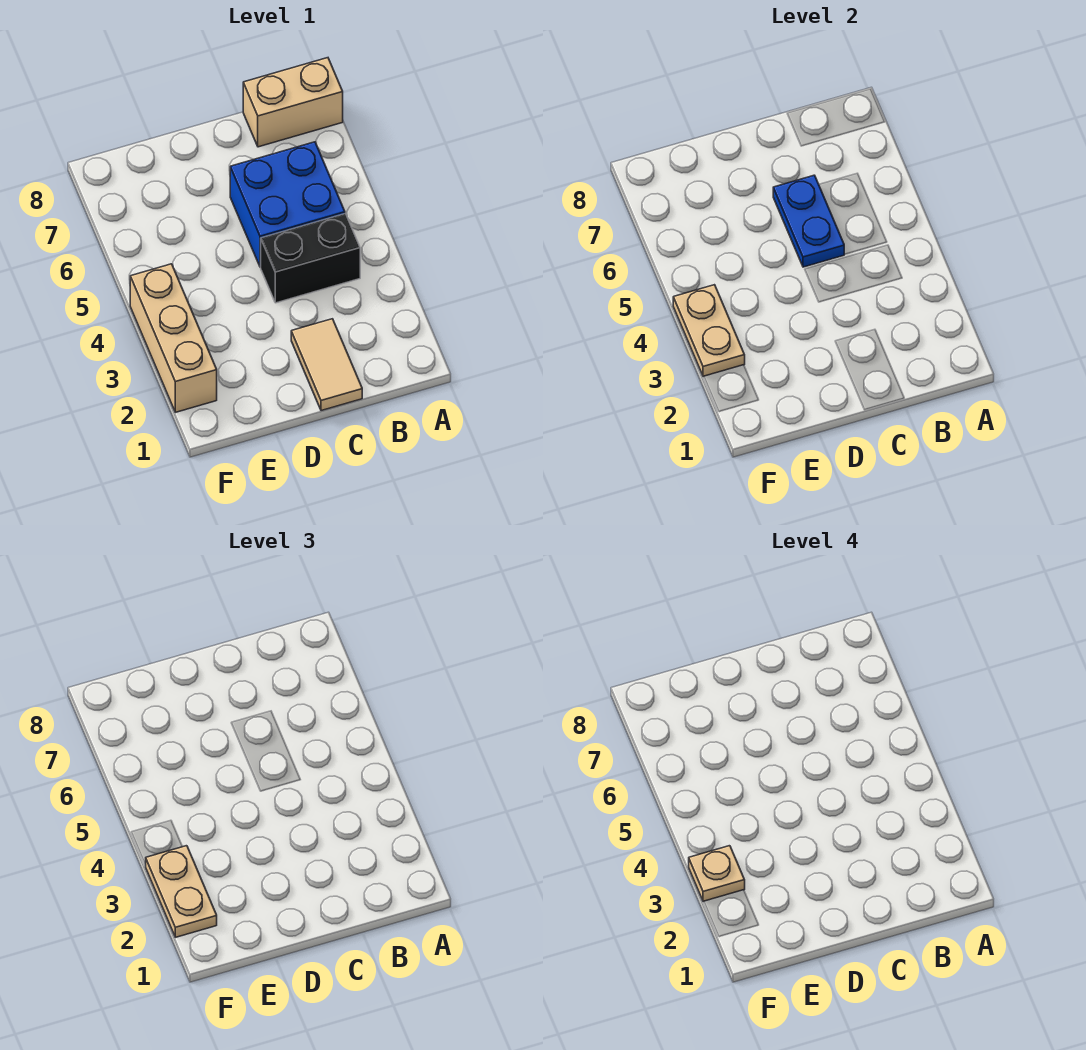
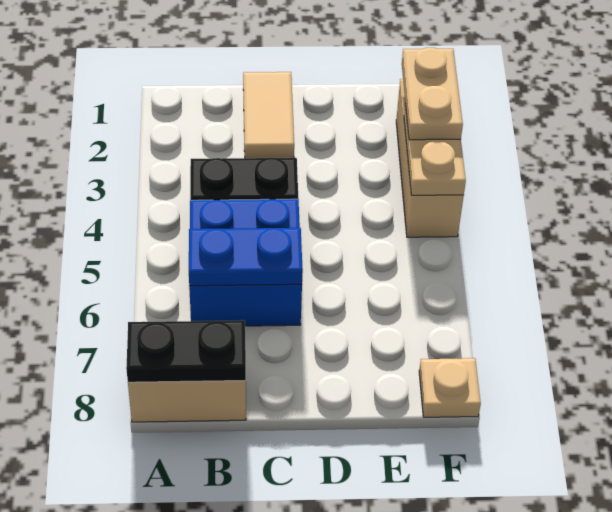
none -> black 1x2 plate [126,320,246,382]
blue 1x2 plate [773,175,845,267] -> blue 1x2 plate turned to [189,228,303,286]
tan 1x1 plate [689,846,745,902] -> tan 1x1 plate moved to [419,358,481,417]

